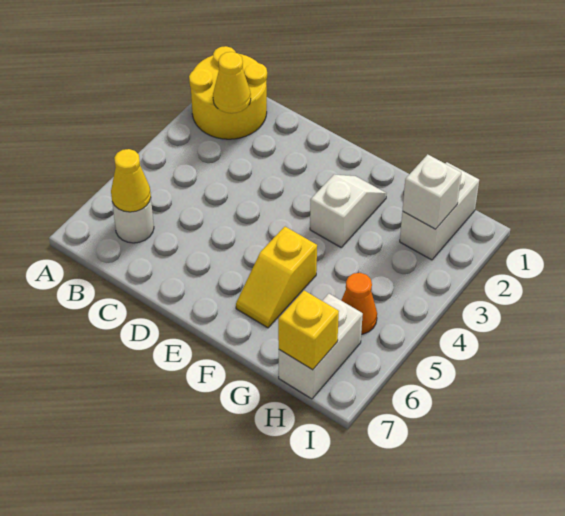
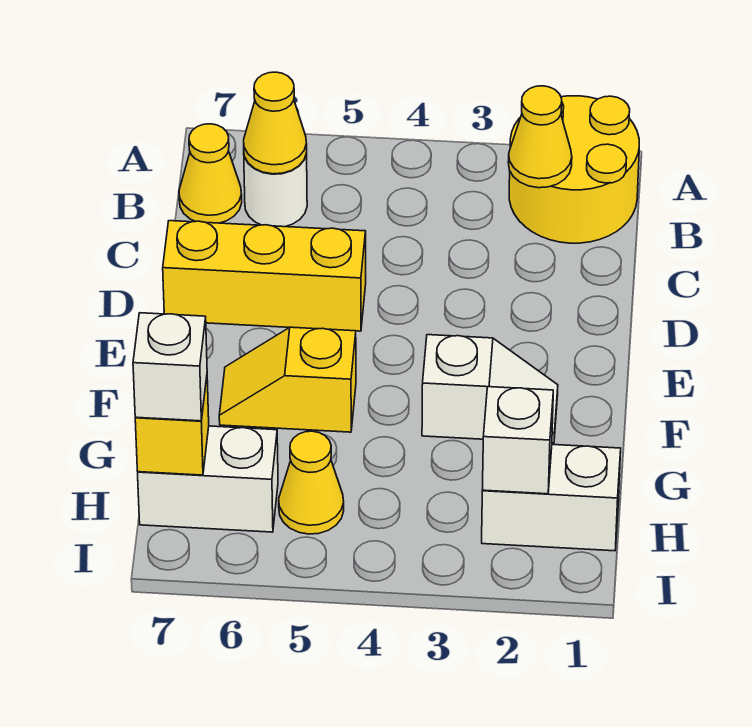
none -> yellow 1x1 cone [179,124,242,223]
none -> yellow 1x3 brick [163,221,366,331]
orange 1x1 cone [341,273,377,334] -> yellow 1x1 cone [279,431,344,534]
none -> white 1x1 brick [133,313,207,421]

